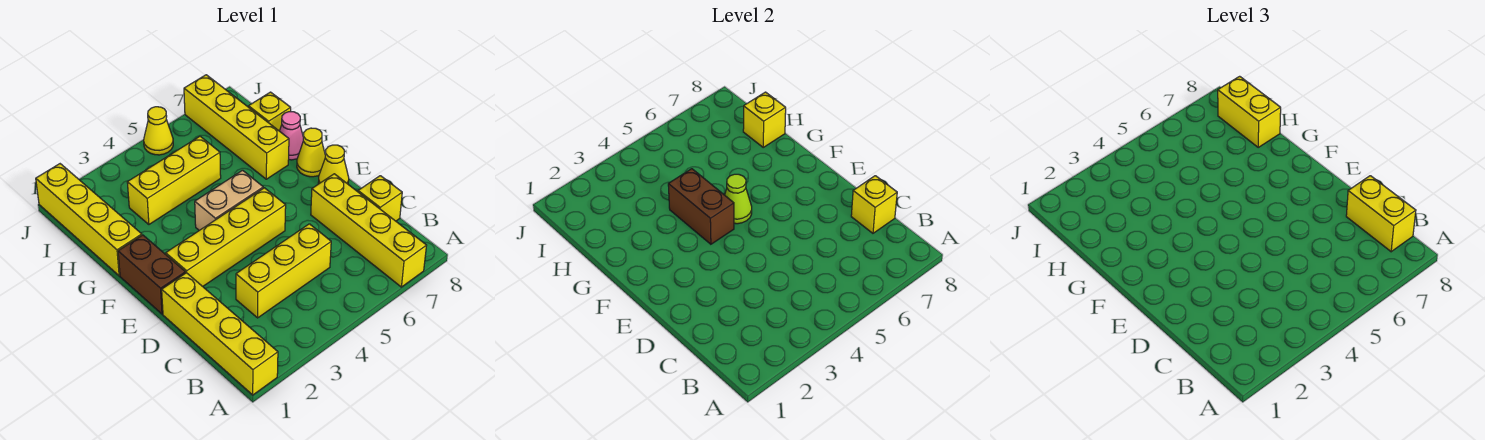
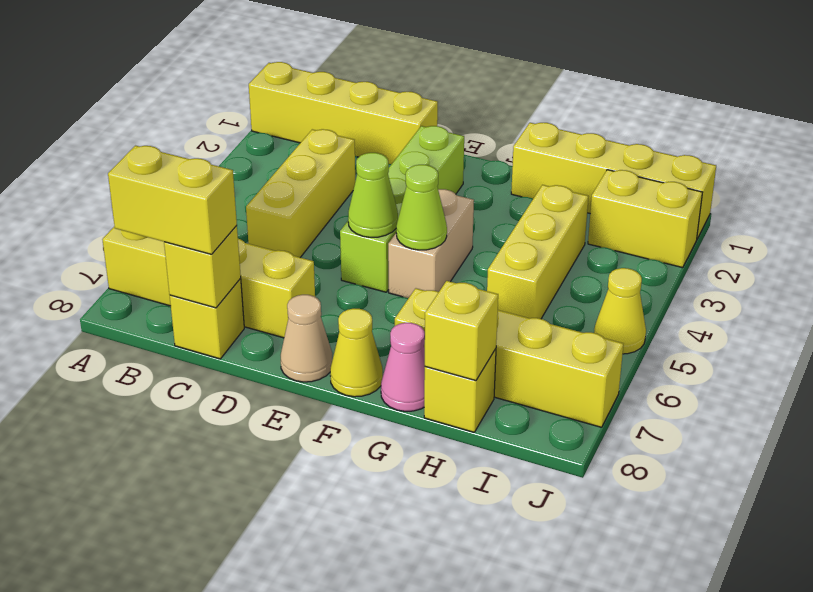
brown 1x2 brick [118,235,185,314] -> none
yellow 1x4 brick [166,188,286,286] -> lime 1x4 brick [340,126,464,292]
none -> lime 1x1 cone [348,153,398,237]
yellow 1x1 cone [318,145,349,184] -> tan 1x1 cone [281,295,332,382]
brown 1x2 brick [668,169,734,244] -> none
yellow 1x2 brick [1218,76,1281,147] -> yellow 1x2 brick moved to [588,170,702,268]

